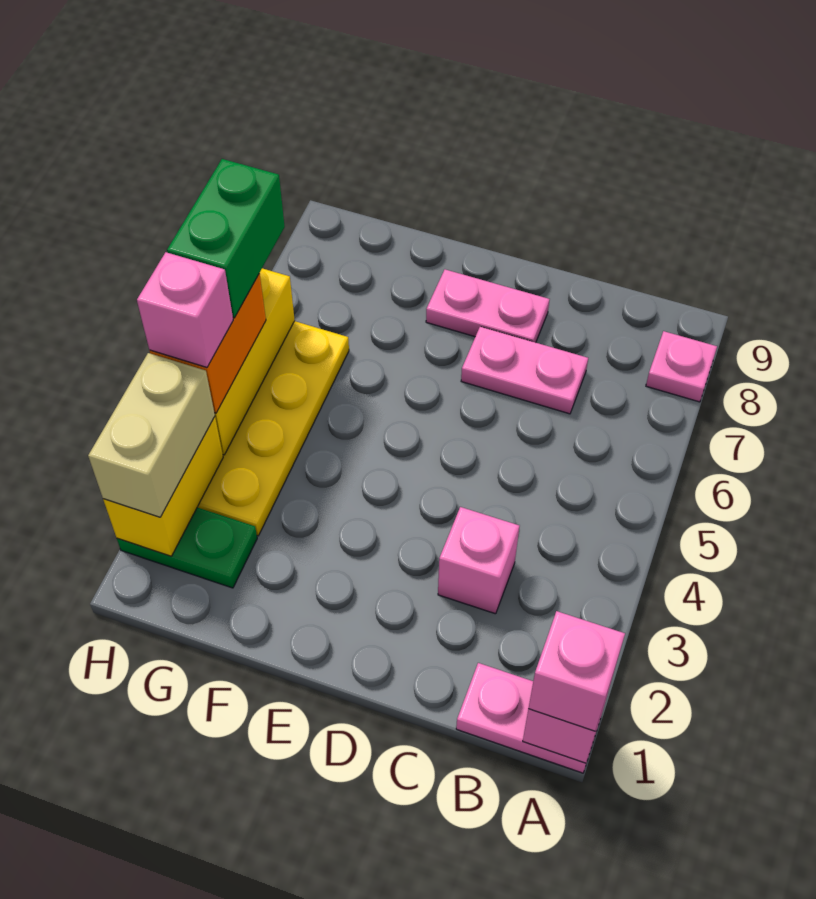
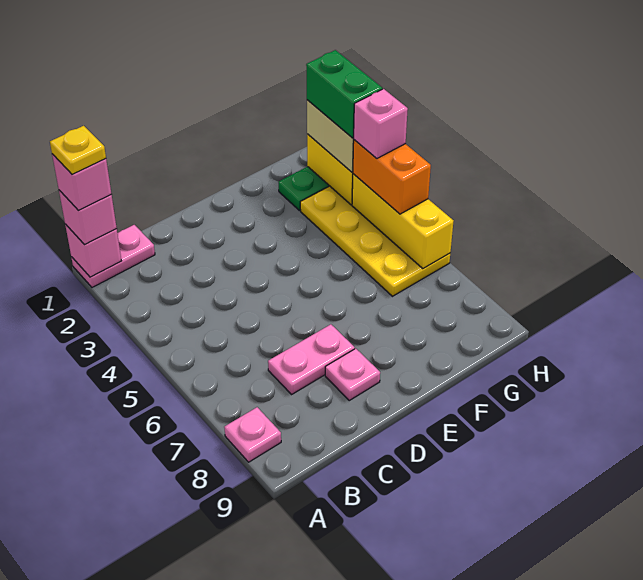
none -> yellow 1x1 plate [50,126,106,175]
pink 1x1 brick [438,507,519,614] -> pink 1x1 brick moved to [52,154,111,211]
pink 1x2 plate [426,269,550,343] -> pink 1x1 plate [325,349,380,400]
green 1x2 brick [167,159,285,318] -> green 1x2 brick moved to [306,50,382,138]

